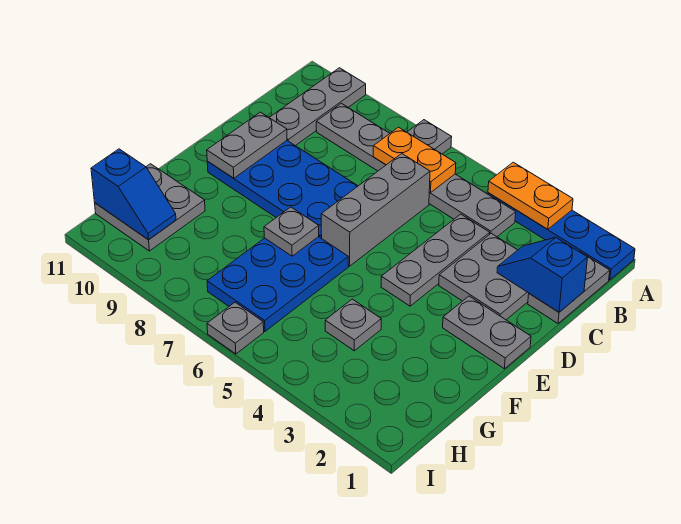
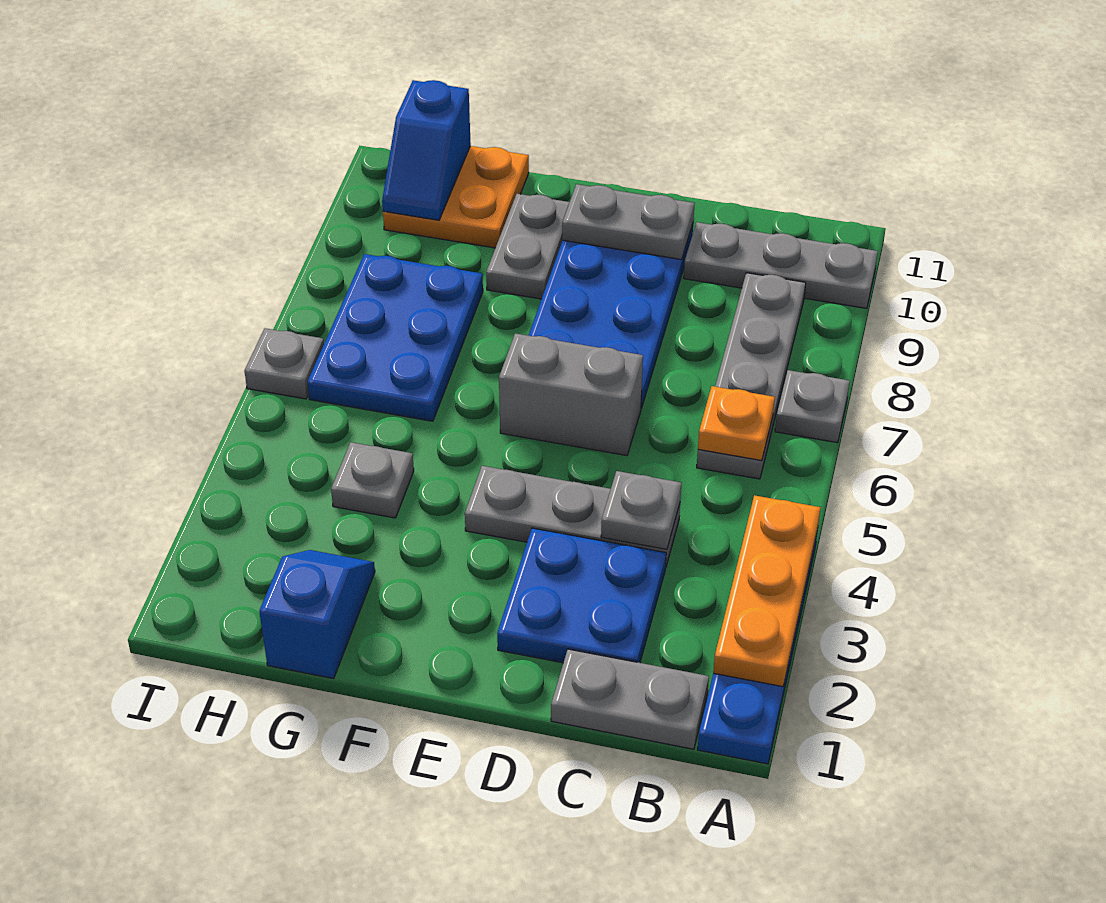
orange 1x2 plate [488,162,573,229] -> orange 1x3 plate [713,495,821,687]
grey 1x6 plate [316,103,516,237] -> grey 1x4 plate [697,273,806,479]
orange 1x2 plate [373,127,456,193] -> orange 1x1 plate [698,386,775,461]
blue 1x2 slope [497,238,588,312] -> blue 1x2 slope moved to [259,550,375,679]
grey 2x2 plate [439,233,529,320] -> blue 2x2 plate [497,528,666,663]
grey 1x3 brick [321,154,430,266] -> grey 1x2 brick [499,333,643,456]
grey 1x2 plate [443,296,531,369] -> grey 1x2 plate moved to [486,194,570,299]
blue 2x3 plate [207,237,348,331] -> blue 2x3 plate turned to [307,254,483,421]
grey 1x1 plate [264,207,319,256] -> grey 1x1 plate moved to [601,471,681,549]
grey 2x2 plate [95,164,205,251] -> orange 2x2 plate [383,146,529,248]

